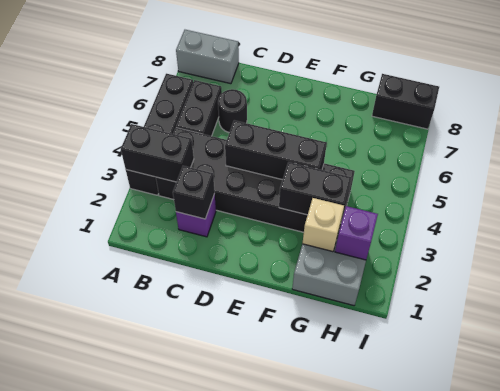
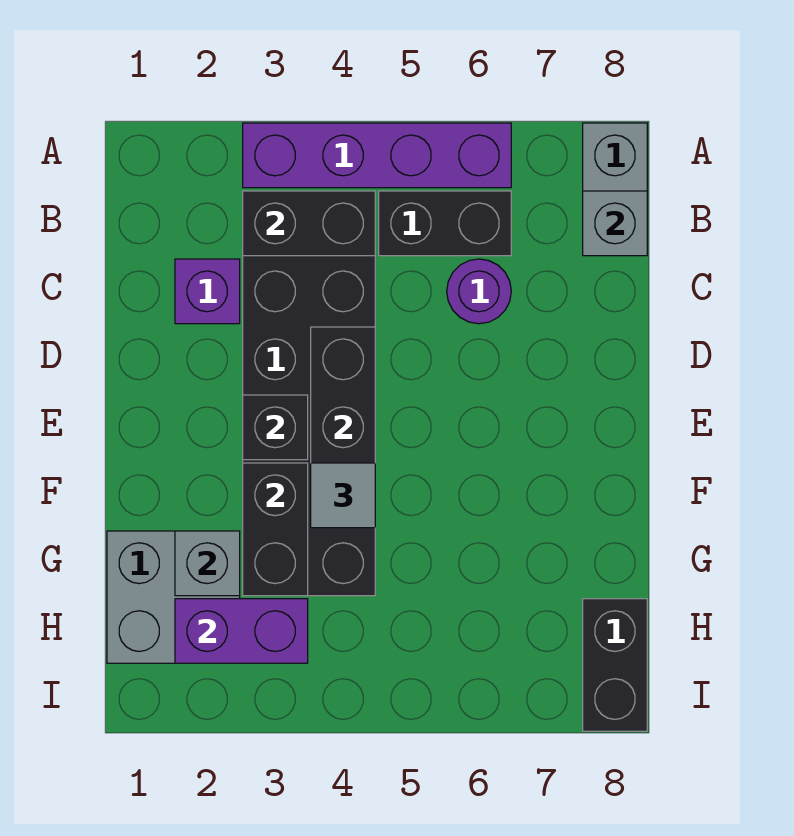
black 1x4 brick [126,74,193,195] -> purple 1x4 brick [243,123,511,188]
black 1x2 brick [121,124,194,182] -> black 1x2 brick turned to [243,191,375,256]
none -> grey 1x1 brick [583,191,647,256]
black 1x1 brick [173,166,215,219] -> black 1x1 brick moved to [243,395,308,460]
black 1x1 round brick [218,89,247,133] -> purple 1x1 round brick [447,259,511,324]
none -> grey 1x1 tile [311,463,375,528]
tan 1x1 brick [302,198,344,252] -> grey 1x1 brick [175,531,240,596]
purple 1x1 brick [335,206,378,260] -> purple 1x2 brick [175,599,308,663]

